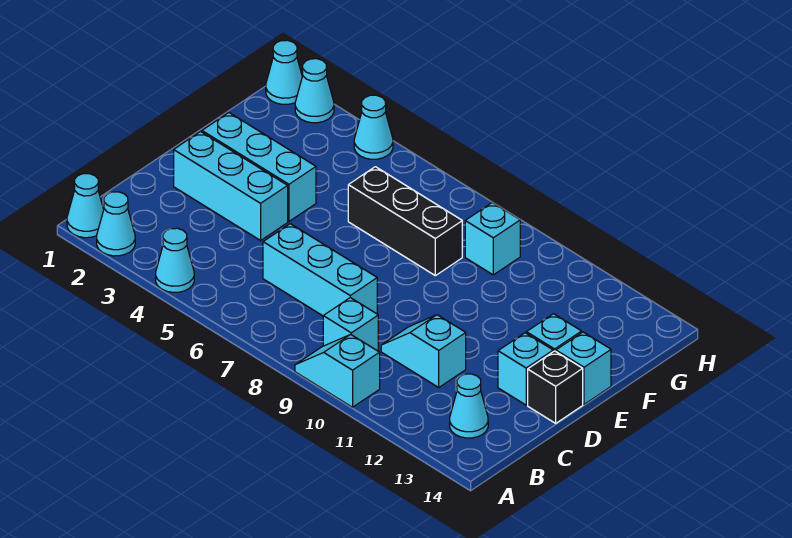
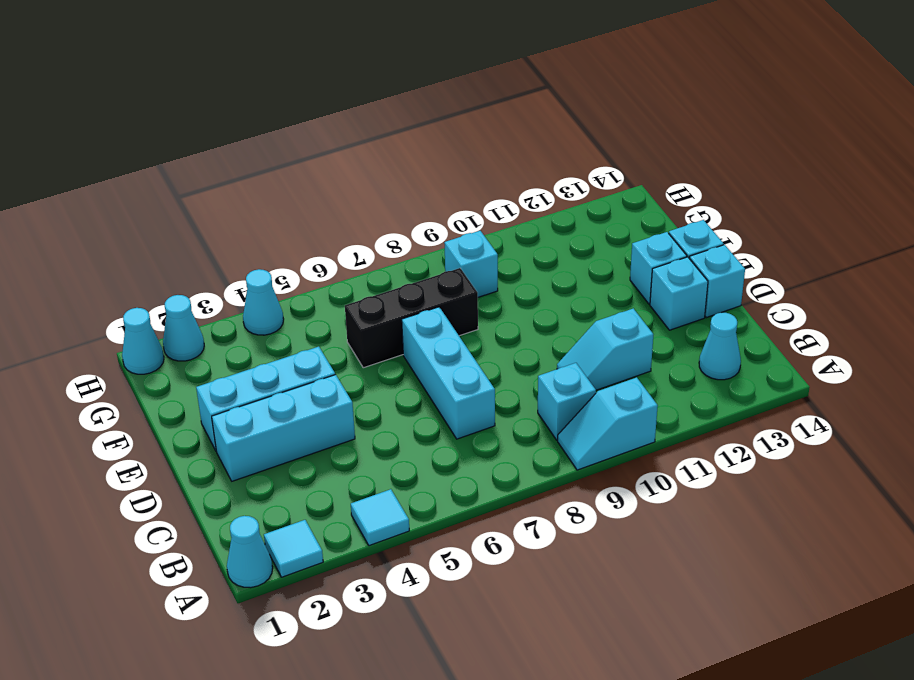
cyan 1x1 cone [97,192,135,256] -> cyan 1x1 tile [264,520,323,577]
cyan 1x1 cone [156,228,194,292] -> cyan 1x1 tile [351,489,409,546]
cyan 1x3 brick [263,224,377,316] -> cyan 1x3 brick turned to [402,307,495,439]
black 1x1 brick [528,351,583,423] -> cyan 1x1 brick [689,245,745,318]

